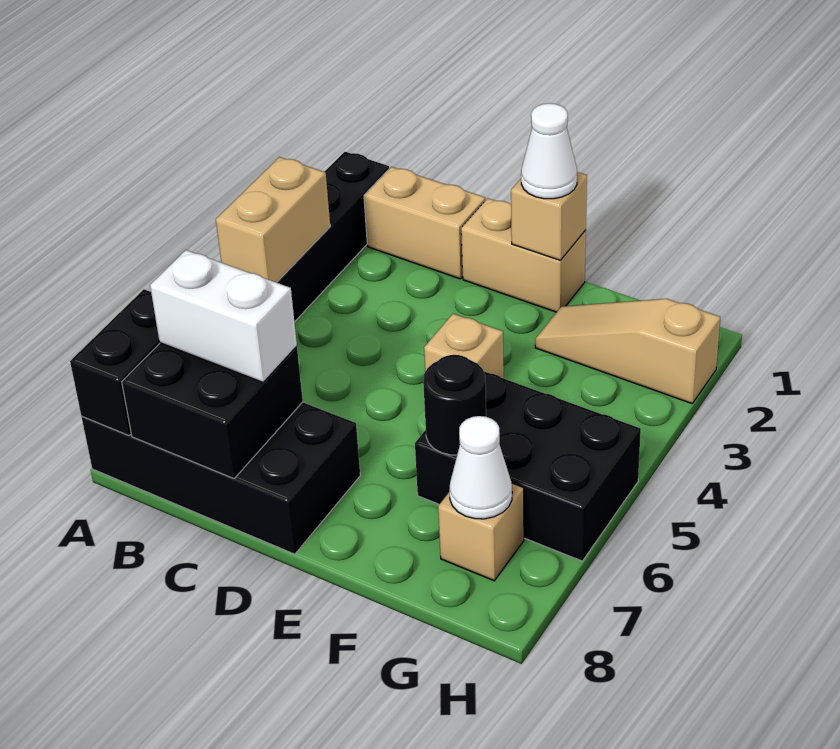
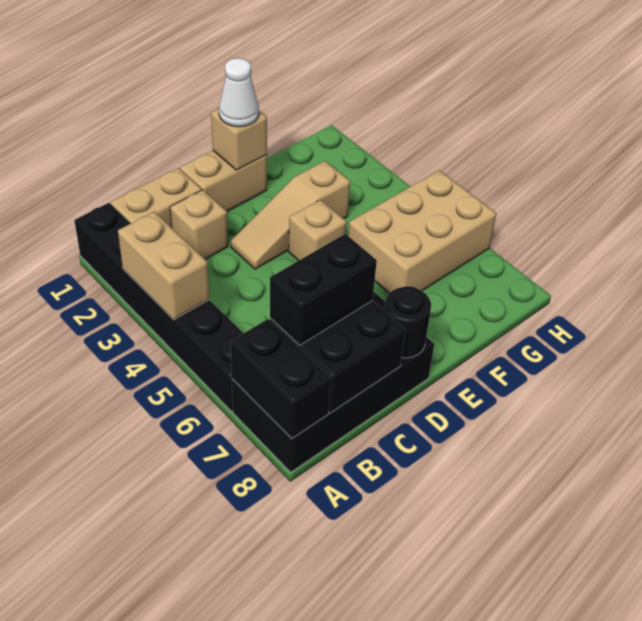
white 1x2 brick [150,250,297,382] -> black 1x2 brick [270,234,377,345]
tan 1x3 slope [535,299,720,403] -> tan 1x3 slope moved to [231,161,350,269]
black 2x3 brick [415,371,641,561] -> tan 2x3 brick [348,170,496,293]
black 1x1 round brick [423,355,486,455] -> black 1x1 round brick moved to [384,286,431,358]
tan 1x1 brick [438,483,524,581] -> tan 1x1 brick moved to [170,190,228,259]
white 1x1 cone [449,416,512,519] -> none

